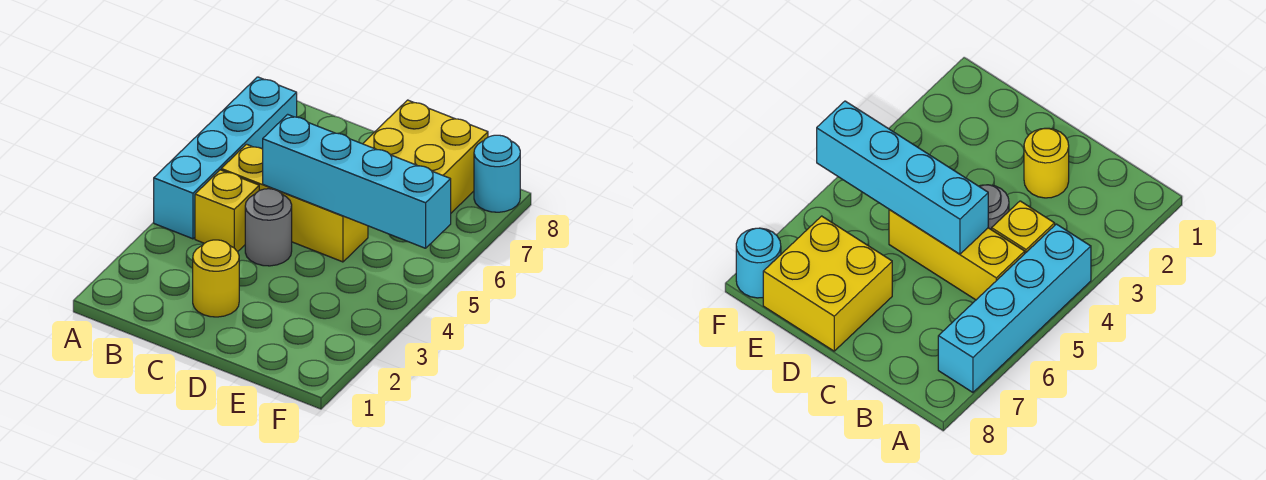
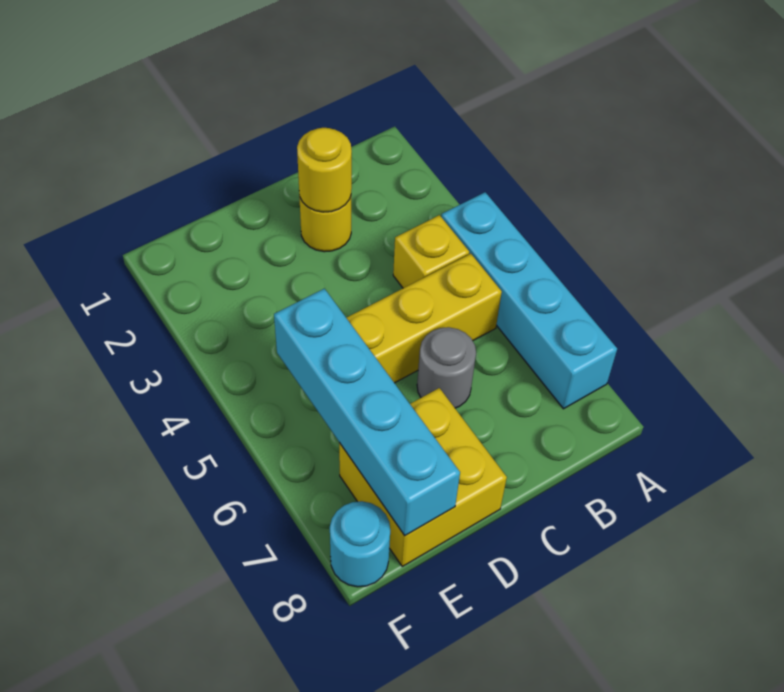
none -> yellow 1x1 round brick [297,128,352,212]
grey 1x1 round brick [245,189,292,266] -> grey 1x1 round brick moved to [417,327,476,408]
cyan 1x4 brick [263,114,451,248] -> cyan 1x4 brick turned to [274,289,460,536]

